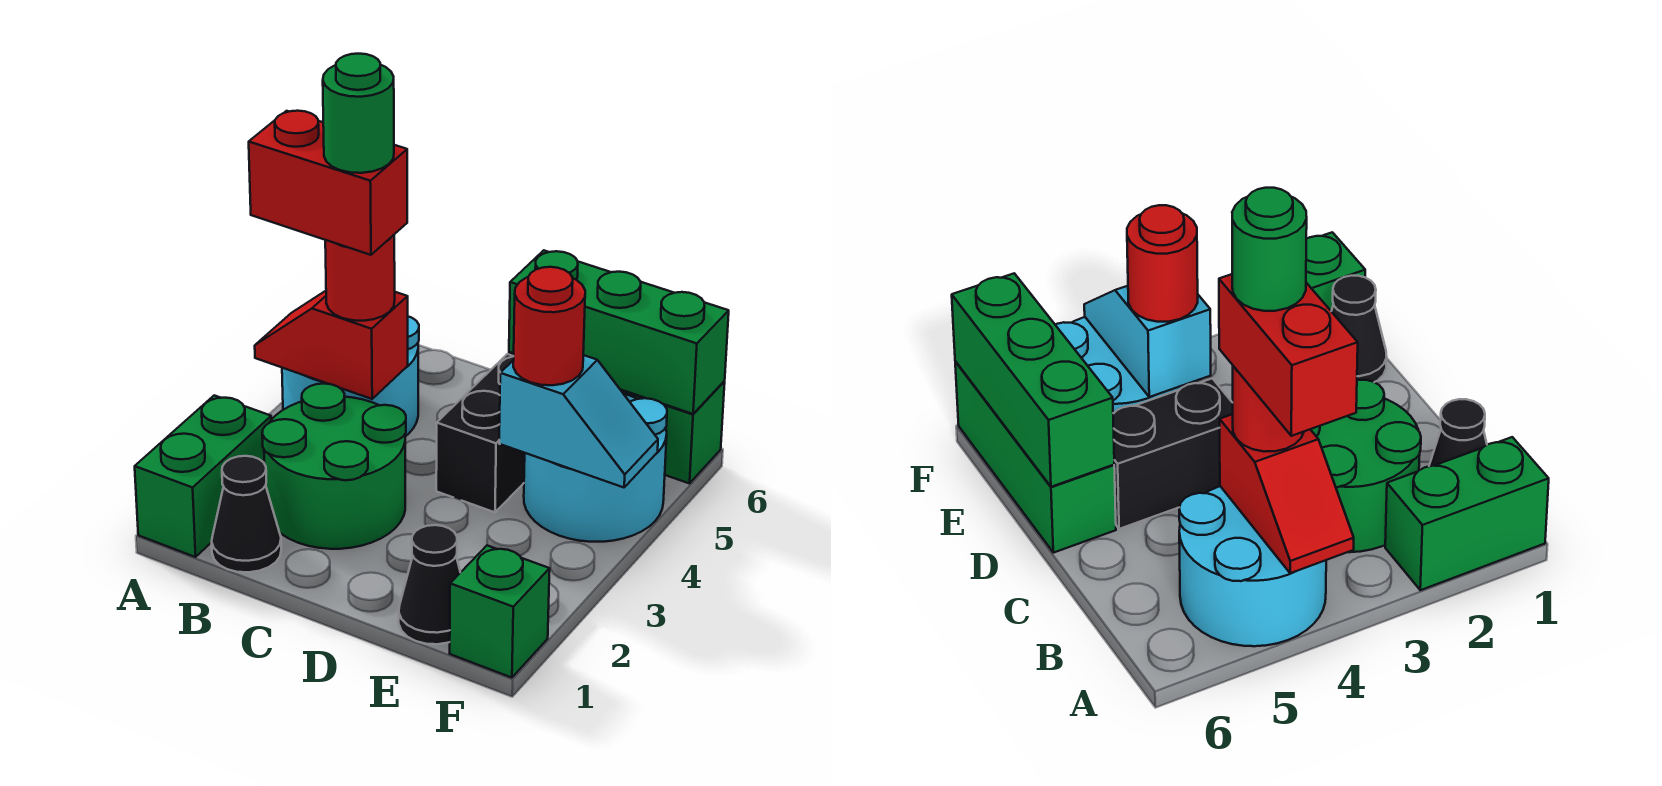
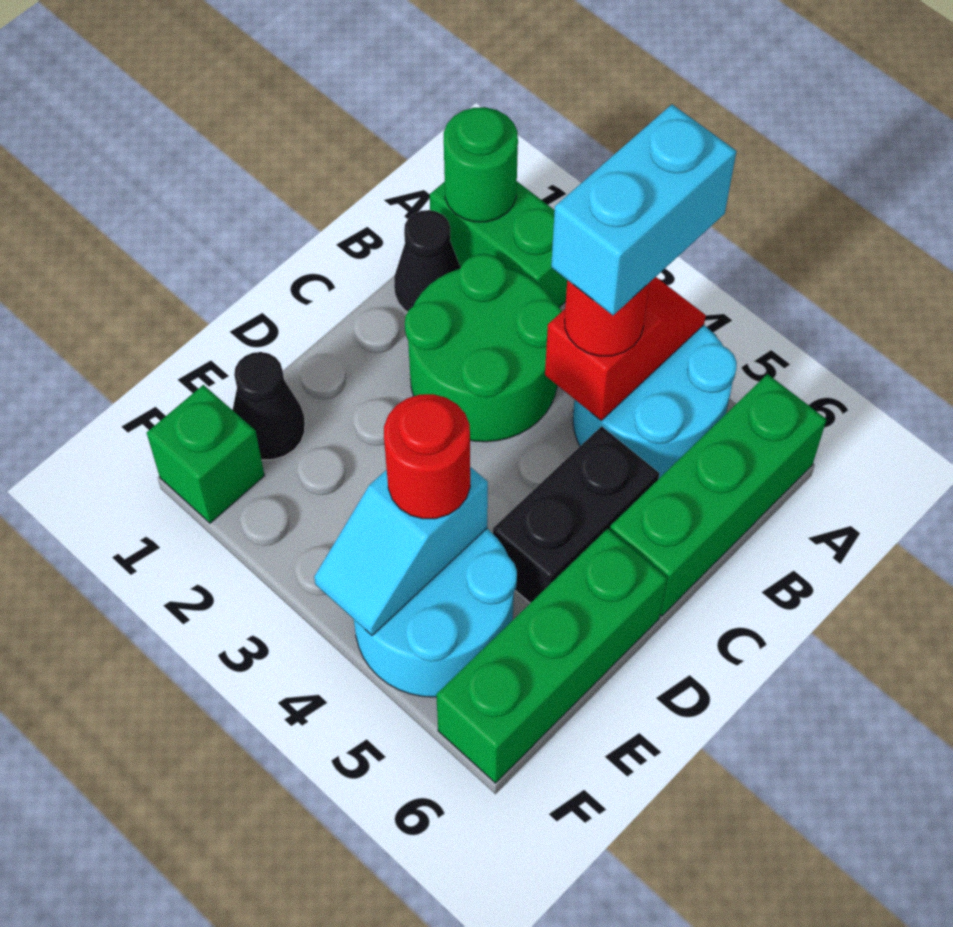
red 1x2 brick [249,111,407,255] -> cyan 1x2 brick [551,104,737,315]
green 1x1 round brick [323,54,394,173] -> green 1x1 round brick moved to [444,107,518,222]
black 1x2 brick [436,354,525,512] -> black 1x2 brick turned to [493,426,659,603]
green 1x3 brick [509,250,729,414] -> green 1x3 brick moved to [610,374,827,616]

